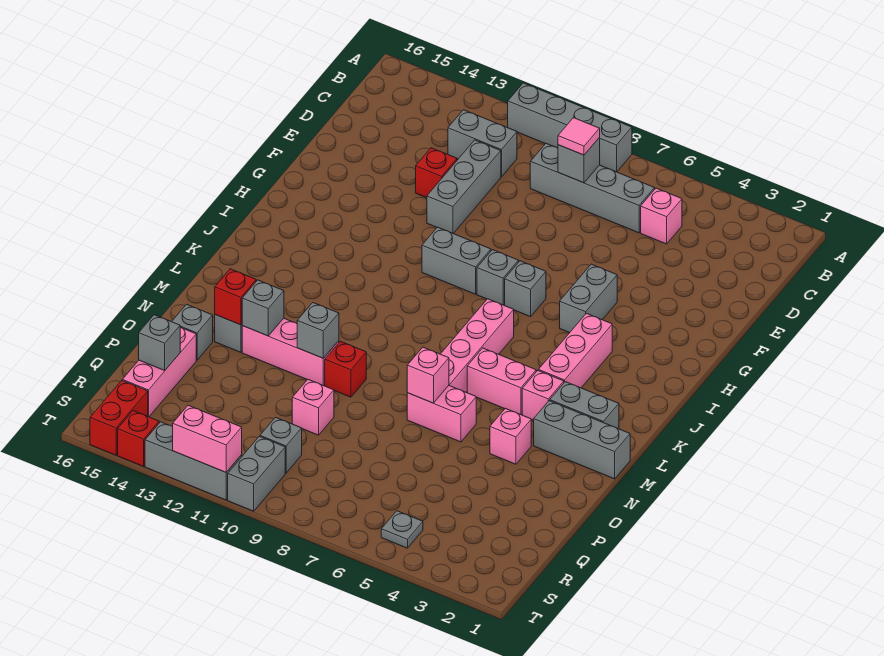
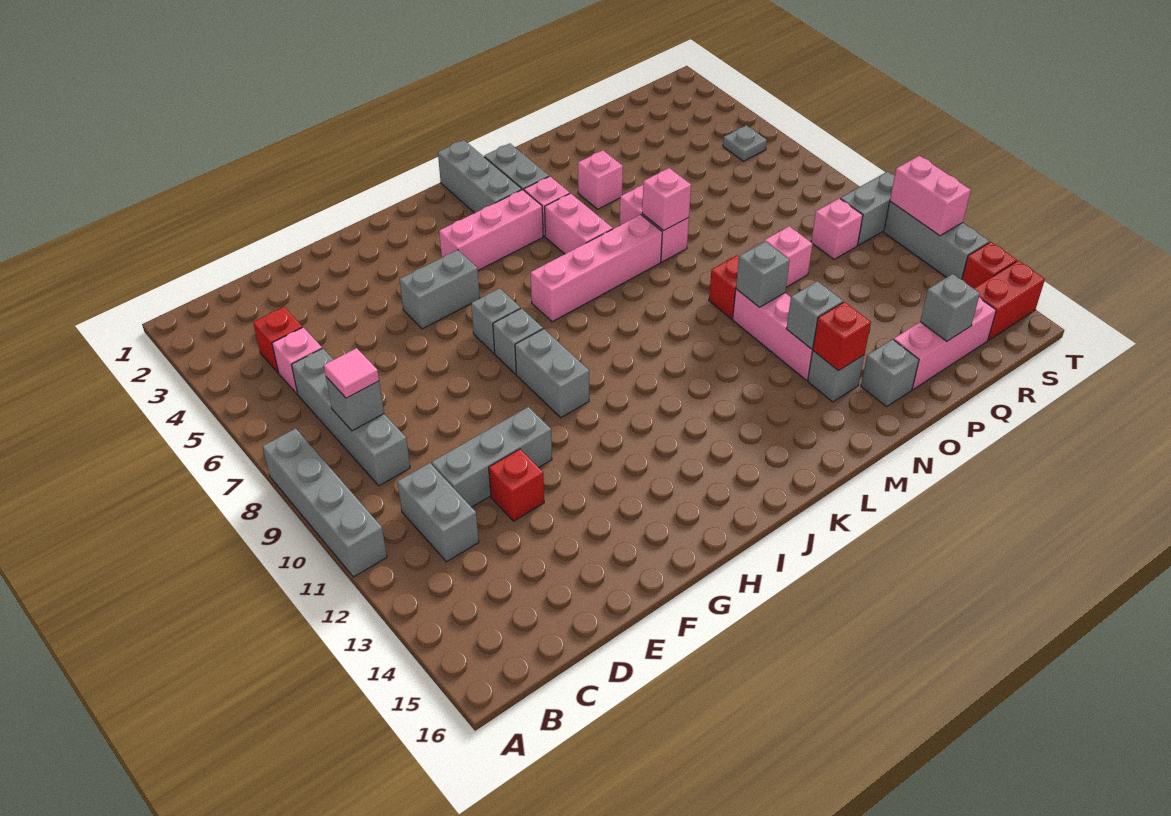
none -> red 1x1 brick [253,307,302,373]
grey 1x3 brick [534,401,630,479] -> grey 1x3 brick moved to [438,140,522,213]
grey 1x1 brick [260,417,302,473] -> pink 1x1 brick [811,198,863,259]

